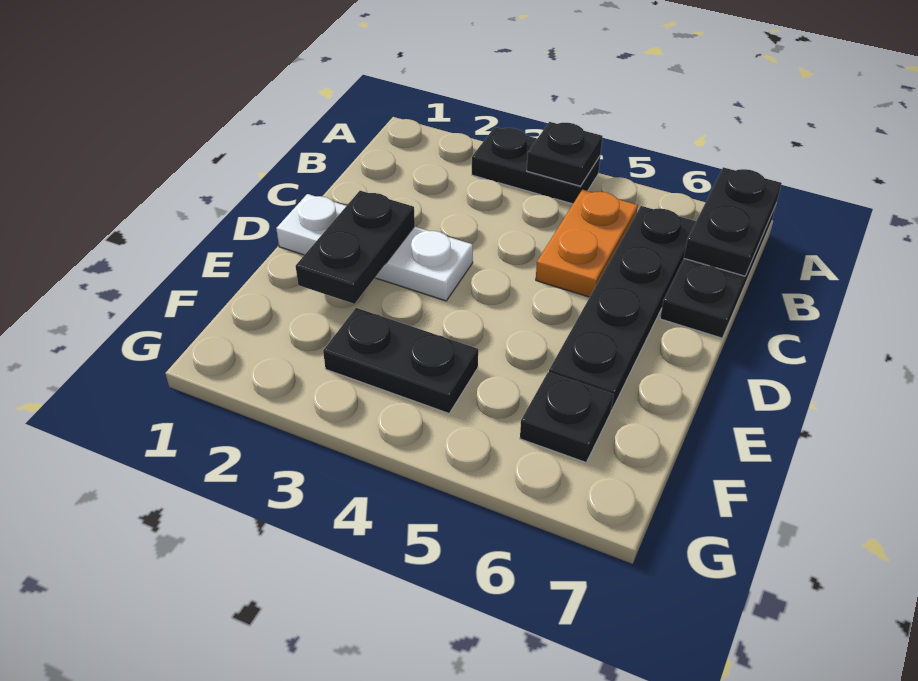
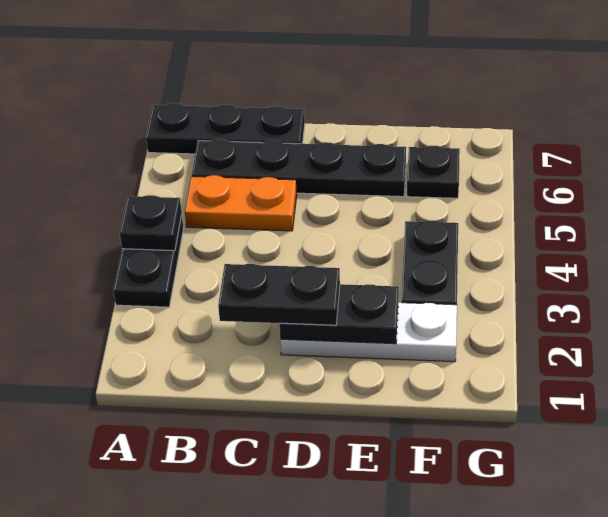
black 1x2 plate [684,167,782,276] -> black 1x2 plate moved to [218,264,340,325]
white 1x3 plate [276,194,473,301] -> white 1x3 plate turned to [280,303,457,362]

